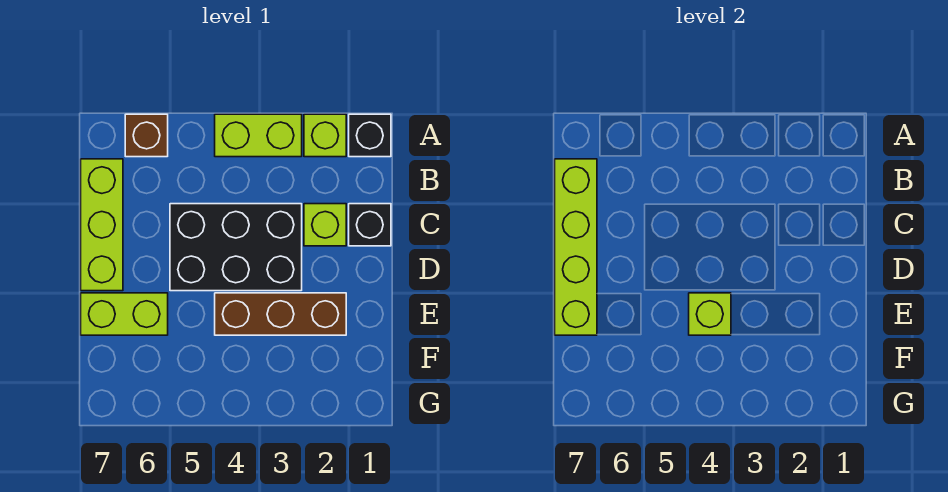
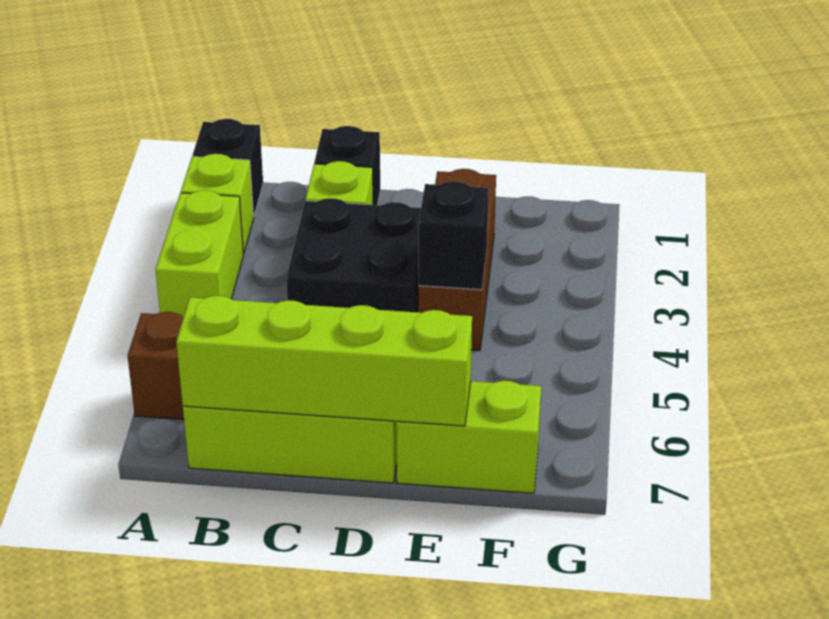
black 2x3 brick [170,204,302,291] -> black 2x2 brick [286,198,421,312]
lime 1x1 brick [689,293,731,335] -> black 1x1 brick [419,181,489,290]
lime 1x2 brick [81,293,168,335] -> lime 1x2 brick turned to [397,381,541,493]

